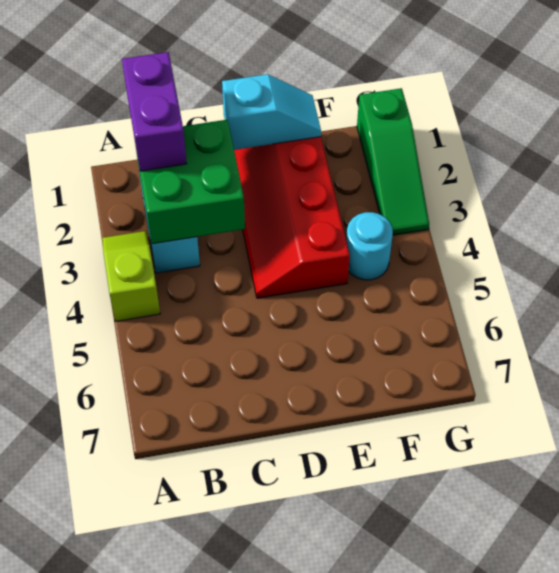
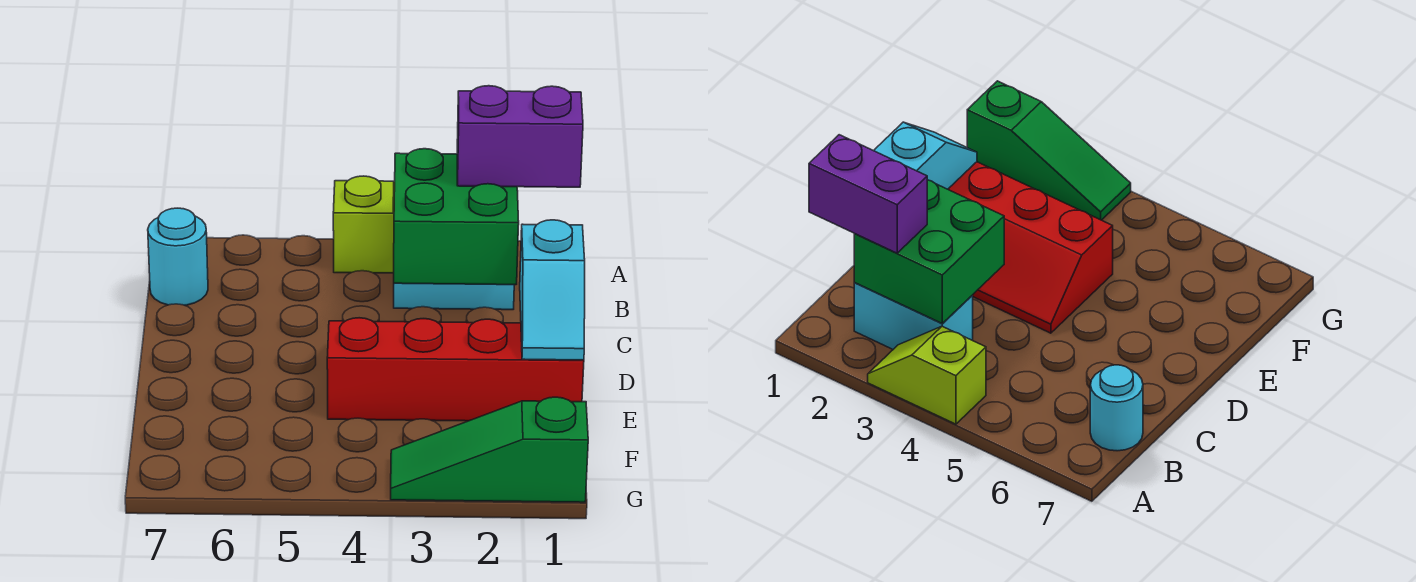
cyan 1x1 round brick [346,212,393,280] -> cyan 1x1 round brick moved to [148,208,208,305]

